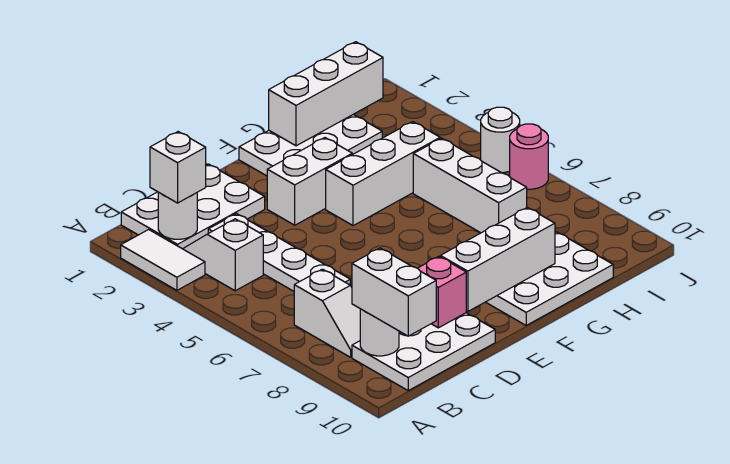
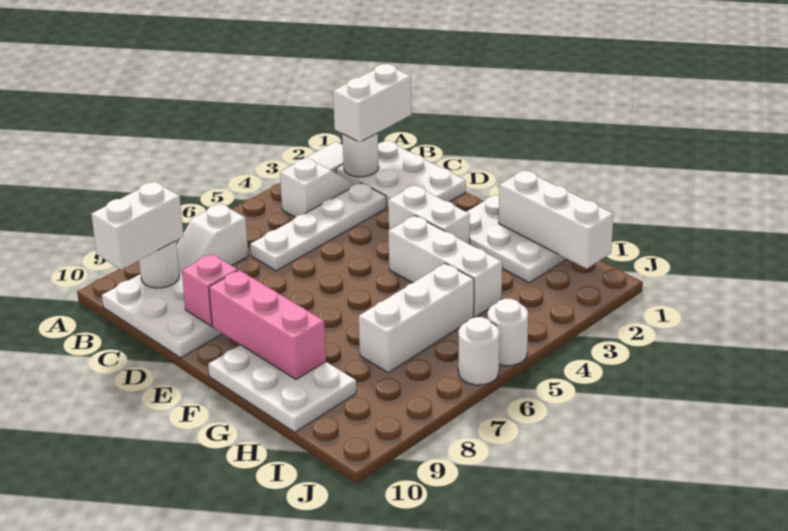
white 1x1 brick [150,132,206,203] -> white 1x2 brick [333,64,412,142]
white 1x3 brick [440,207,555,312] -> pink 1x3 brick [209,270,326,379]
pink 1x1 round brick [510,124,548,189] -> white 1x1 round brick [458,317,499,385]

